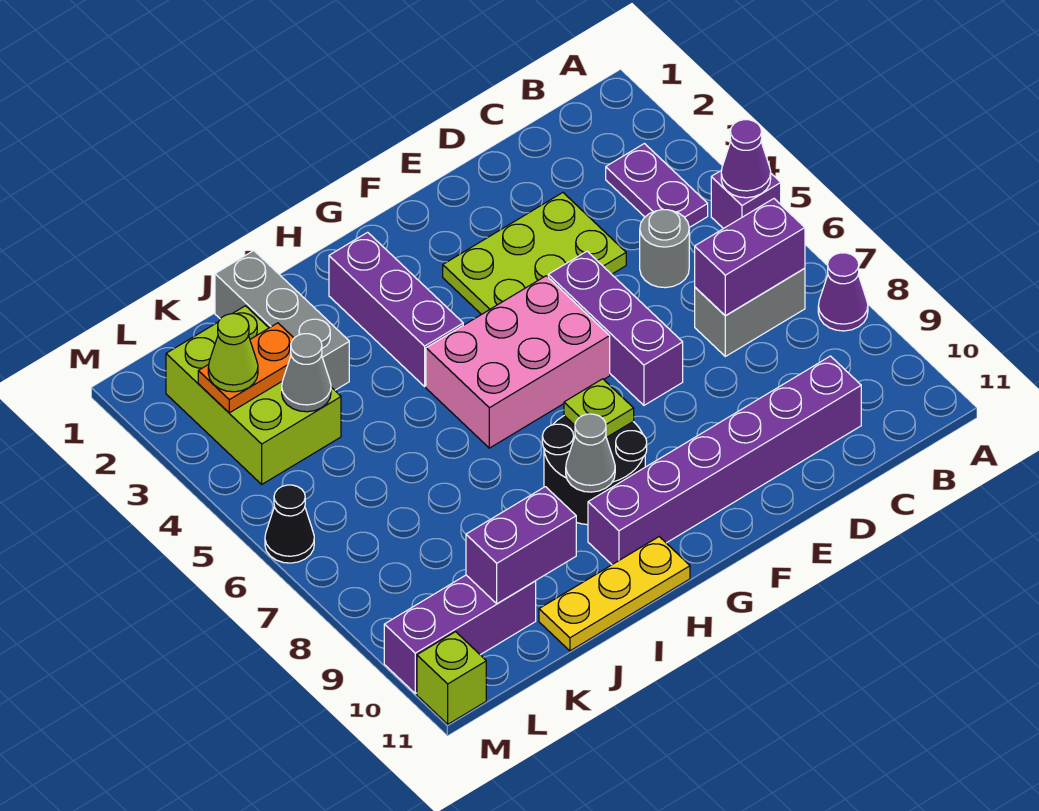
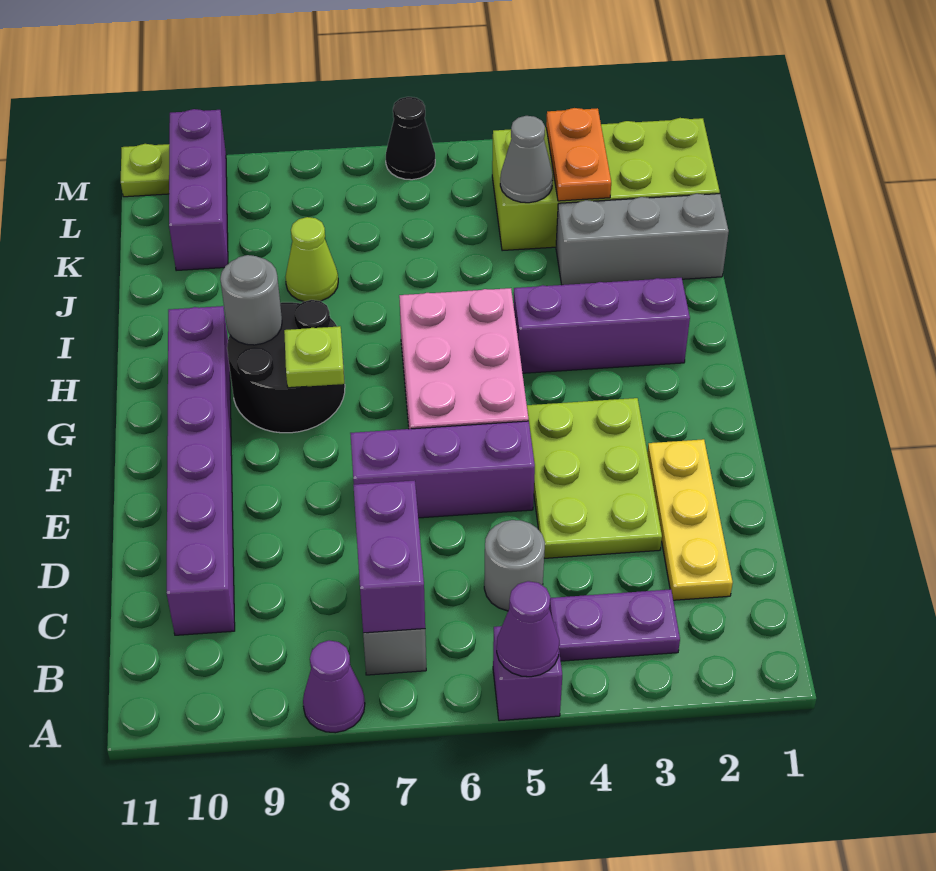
grey 1x1 cone [566,414,615,492] -> grey 1x1 round brick [220,255,282,345]
yellow 1x3 plate [539,537,690,651] -> yellow 1x3 plate moved to [647,439,733,600]
purple 1x2 brick [466,487,576,604] -> none
lime 2x3 brick [166,306,341,484] -> lime 2x4 brick [492,118,720,251]
lime 1x1 cone [208,314,258,392] -> lime 1x1 cone moved to [285,217,338,302]
lime 1x1 brick [417,632,486,724] -> lime 1x1 plate [121,144,169,197]

